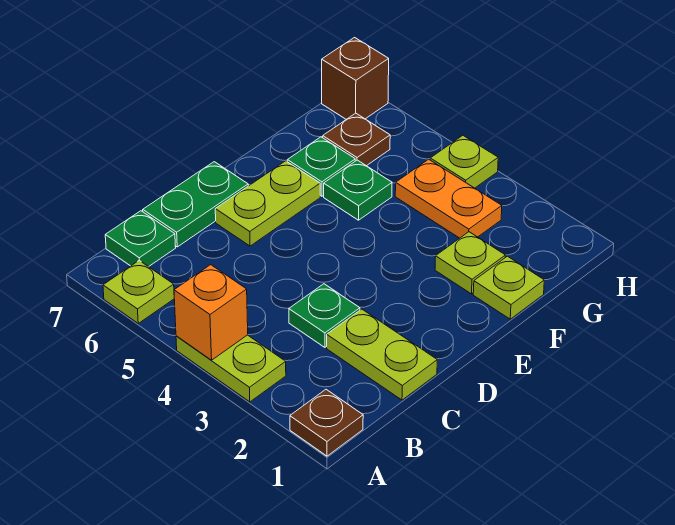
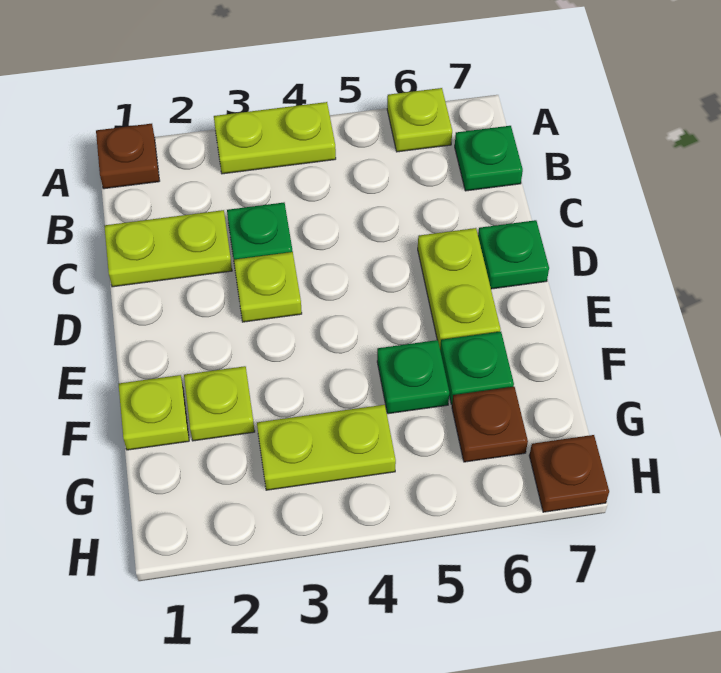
orange 1x1 brick [174,265,248,360] -> none
green 1x2 plate [143,162,248,247] -> green 1x1 plate [478,220,549,289]
orange 1x2 plate [395,159,502,238] -> lime 1x2 plate [257,405,396,490]
lime 1x1 plate [430,135,498,188] -> lime 1x1 plate moved to [234,252,302,322]
brown 1x1 brick [322,38,389,119] -> brown 1x1 plate [529,435,609,512]

